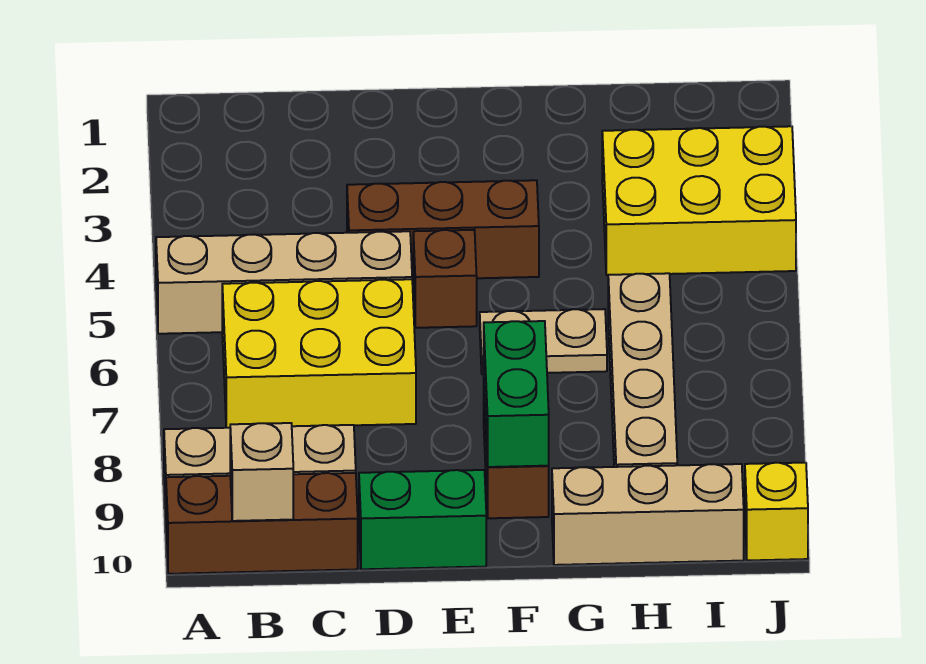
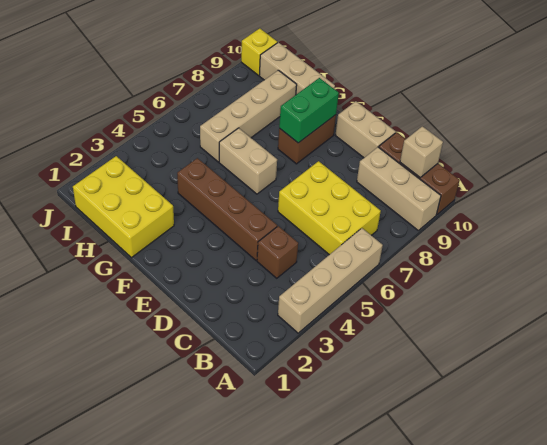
tan 1x4 brick [156,231,412,334] -> tan 1x4 brick turned to [278,228,383,333]
brown 1x3 brick [347,180,539,280] -> brown 1x4 brick [177,158,277,260]
green 1x2 brick [359,470,486,569] -> tan 1x2 brick [335,101,396,158]
brown 1x1 brick [413,230,477,328] -> brown 1x1 brick moved to [257,226,298,278]
tan 1x2 plate [480,309,607,374] -> tan 1x2 brick [219,128,277,194]
yellow 2x3 brick [602,126,796,275] -> yellow 2x3 brick moved to [73,156,174,258]

